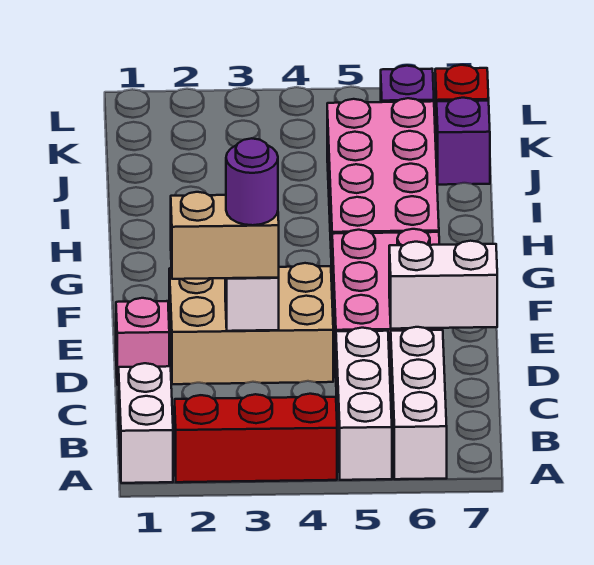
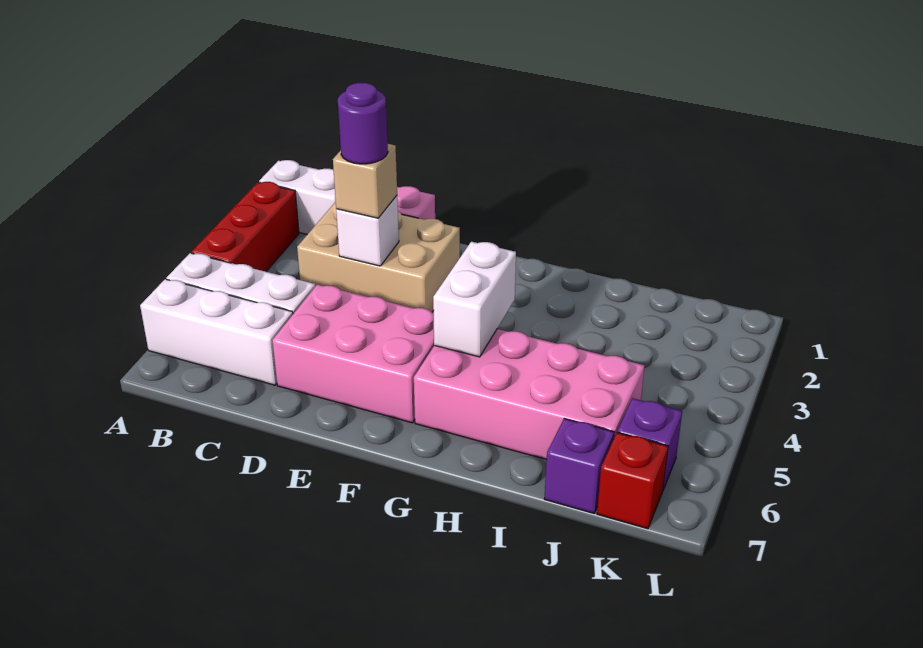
tan 2x3 brick [169,263,333,384] -> tan 2x3 brick turned to [297,202,460,312]
tan 1x2 brick [171,192,279,279] -> tan 1x1 brick [333,144,397,218]
white 1x2 brick [389,241,497,329] -> white 1x2 brick moved to [433,242,516,357]

